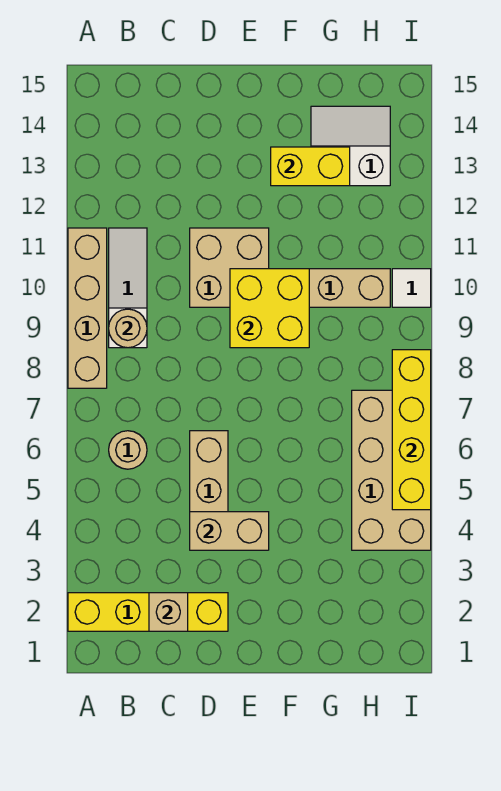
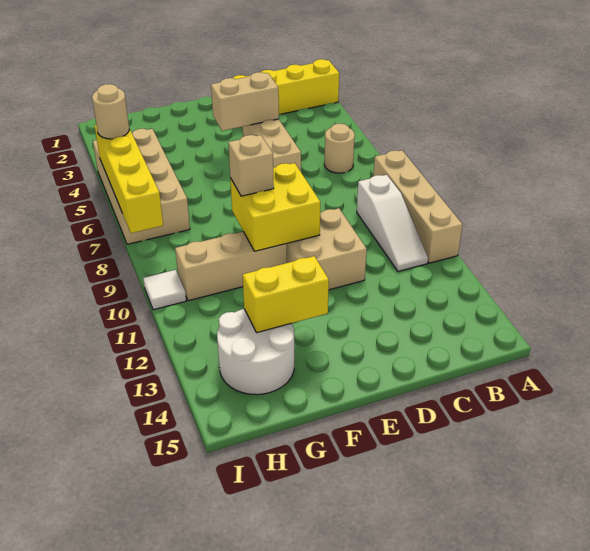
tan 1x1 round brick [109,309,147,348] -> tan 1x1 round brick moved to [92,84,129,139]
tan 1x1 brick [149,593,188,631] -> tan 1x1 brick moved to [228,135,274,196]
white 2x2 slope [311,106,390,186] -> white 2x2 round brick [217,309,294,395]

